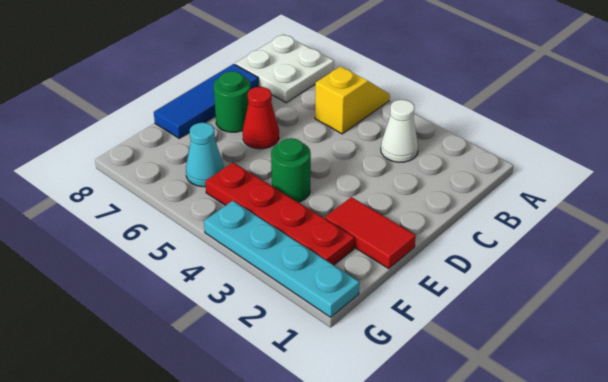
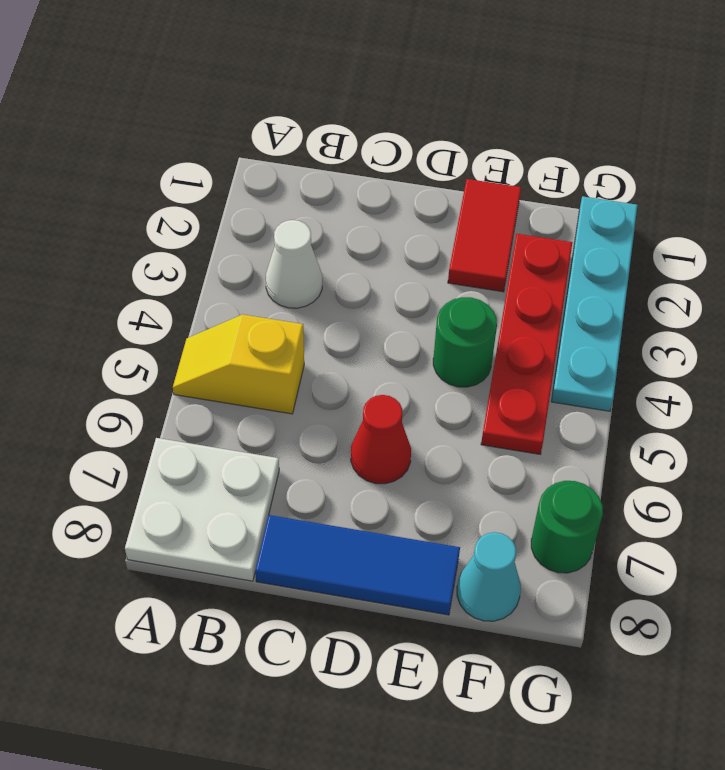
green 1x1 round brick [214,71,250,132] -> green 1x1 round brick moved to [531,481,603,573]
cyan 1x1 cone [186,123,224,187] -> cyan 1x1 cone moved to [457,532,521,621]

